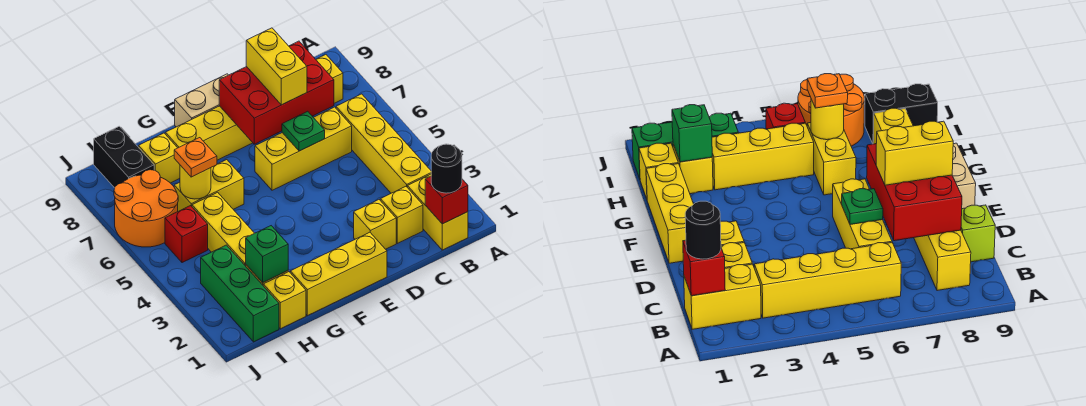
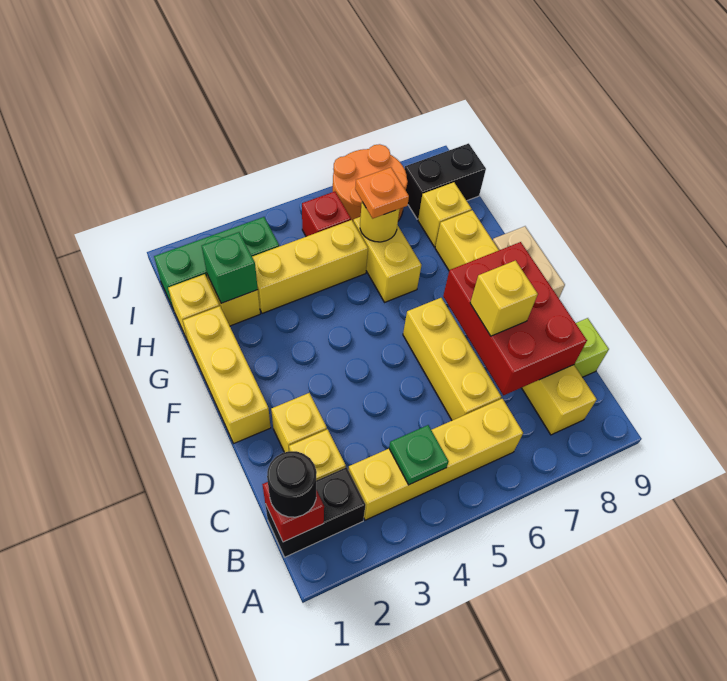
yellow 1x2 brick [407,174,468,250] -> black 1x2 brick [265,467,366,557]
green 1x1 plate [282,111,325,151] -> green 1x1 plate moved to [389,425,449,485]
yellow 1x2 brick [246,28,307,105] -> yellow 1x1 brick [470,260,538,336]

